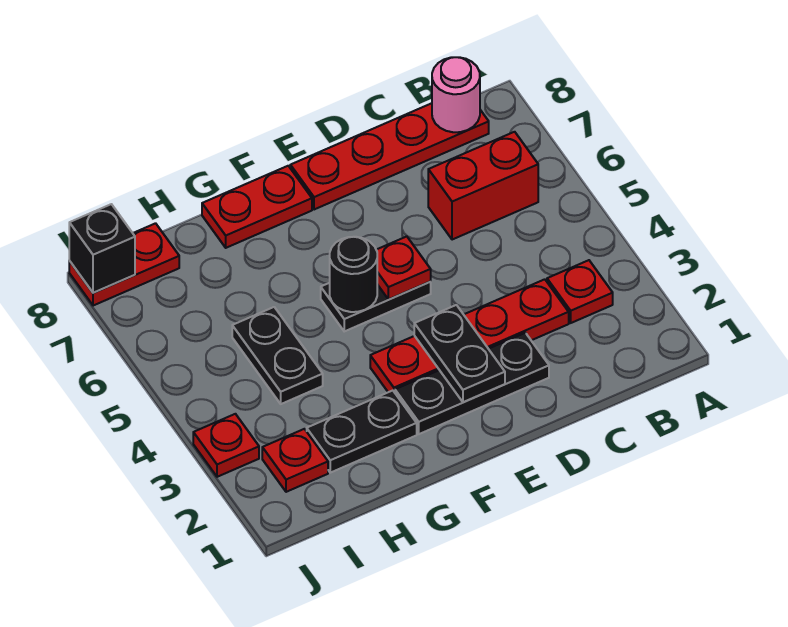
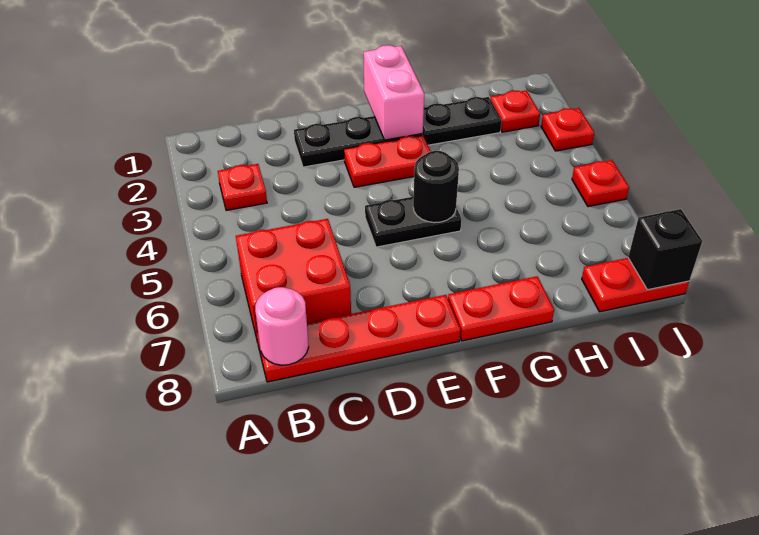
red 1x2 brick [428,132,538,240] -> red 2x2 brick [236,219,351,342]
red 1x4 plate [370,279,569,393] -> red 1x2 plate [344,135,431,187]
black 1x2 plate [414,305,505,402] -> none
red 1x1 plate [377,237,431,299] -> red 1x1 plate moved to [572,160,629,207]
none -> pink 1x2 brick [363,45,424,140]
black 1x2 plate [232,307,323,404] -> none

